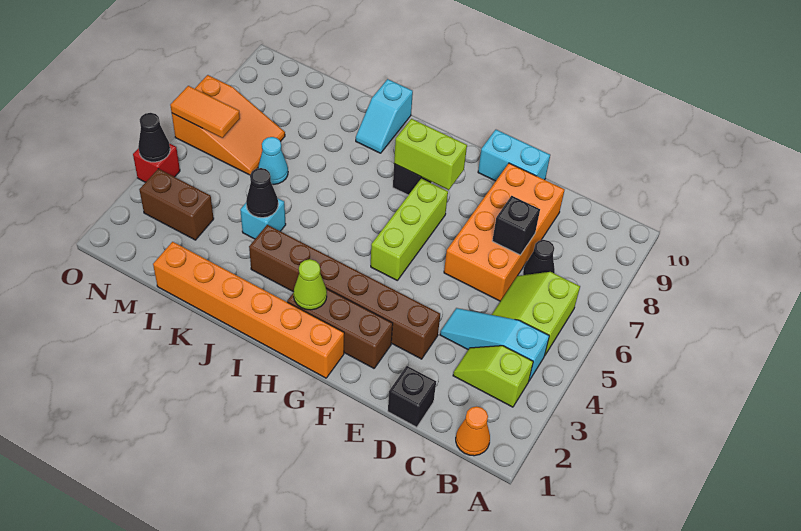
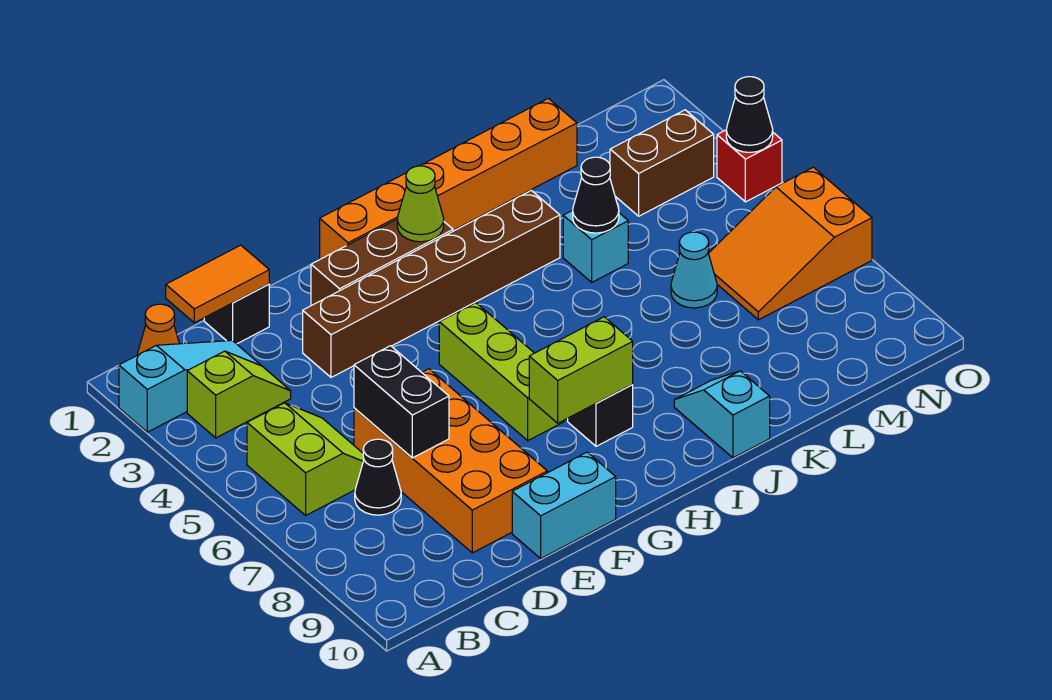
cyan 1x3 slope [440,308,549,381] -> cyan 1x3 slope moved to [119,340,261,432]
black 1x1 brick [492,196,540,255] -> black 1x2 brick [354,346,449,458]
orange 1x2 tile [170,86,240,138] -> orange 1x2 tile moved to [166,245,269,323]

